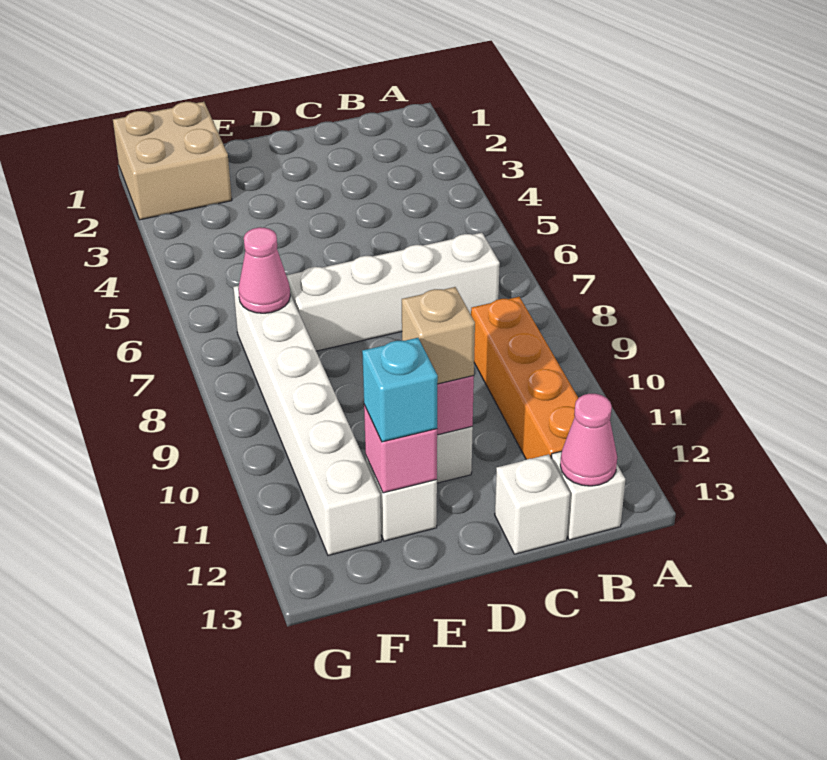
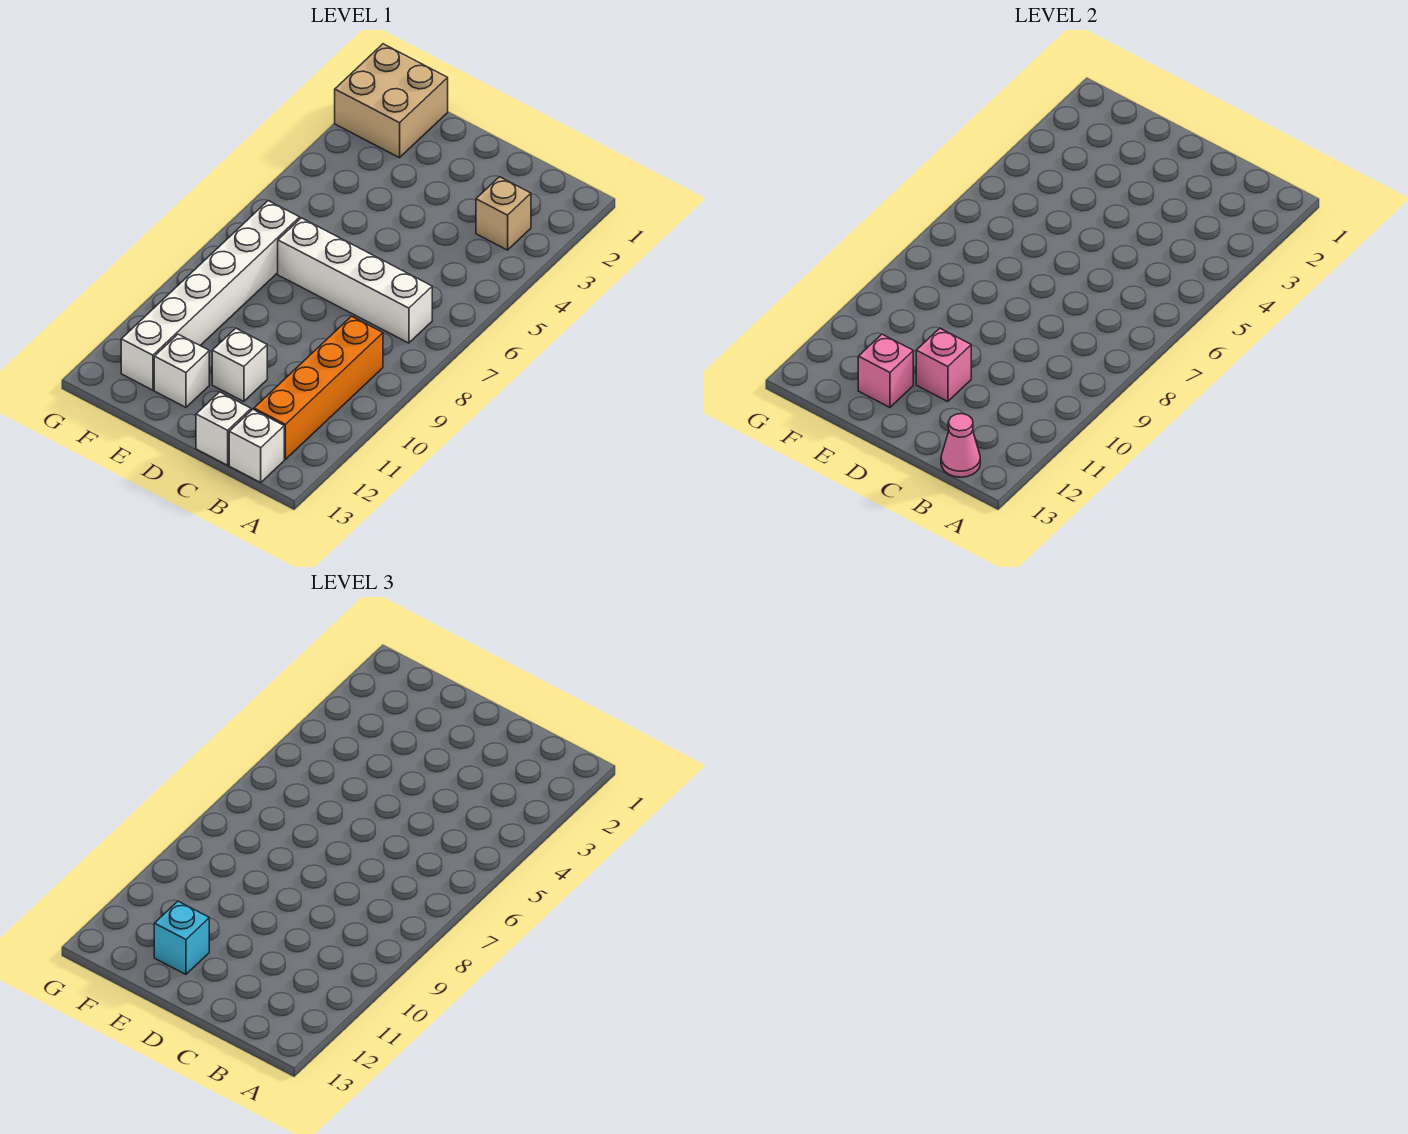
tan 1x1 brick [402,287,475,384] -> tan 1x1 brick moved to [476,177,531,250]
pink 1x1 cone [238,227,290,313] -> none

